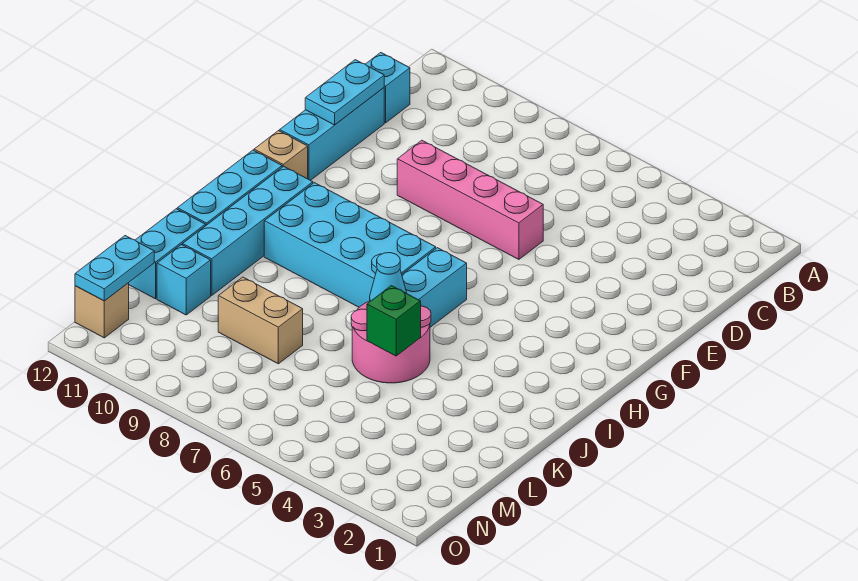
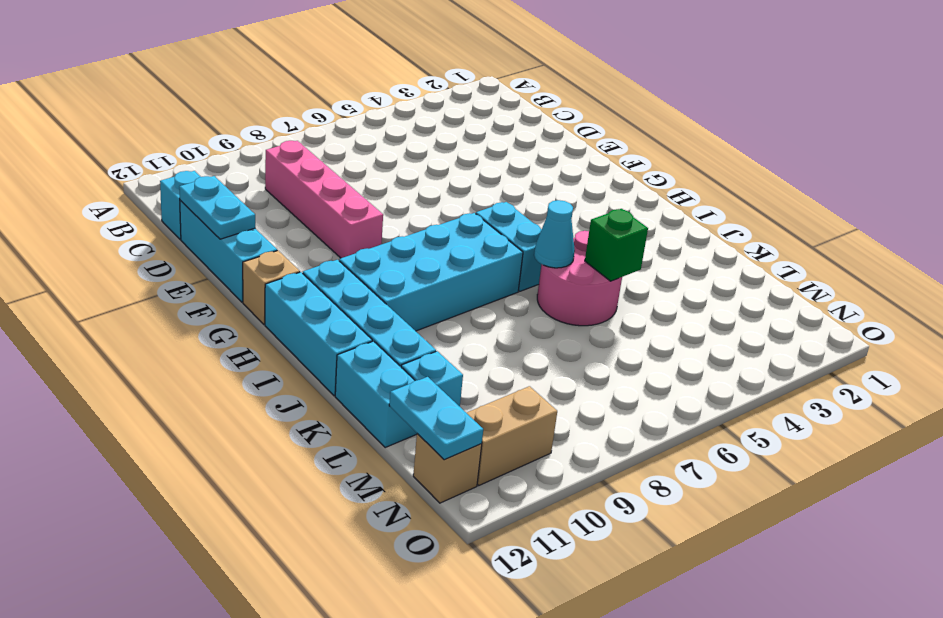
pink 1x4 brick [397,140,543,259] -> pink 1x4 brick turned to [265,141,383,258]
tan 1x2 brick [218,277,303,364] -> tan 1x2 brick moved to [467,386,557,485]

